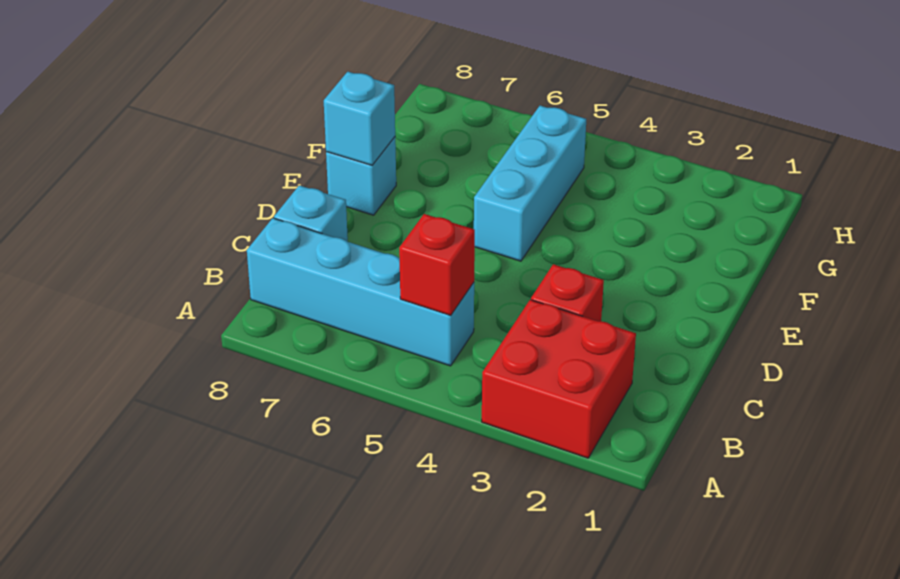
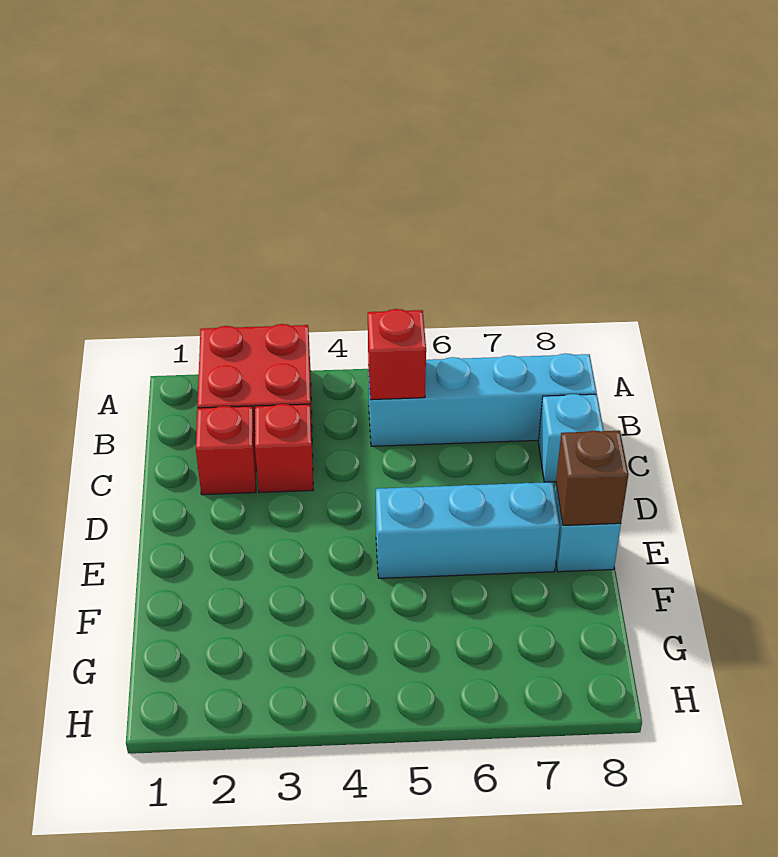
none -> red 1x1 brick [196,406,256,495]
cyan 1x3 brick [474,106,586,261] -> cyan 1x3 brick turned to [376,482,560,578]
cyan 1x1 brick [324,72,395,165] -> brown 1x1 brick [556,431,628,525]

